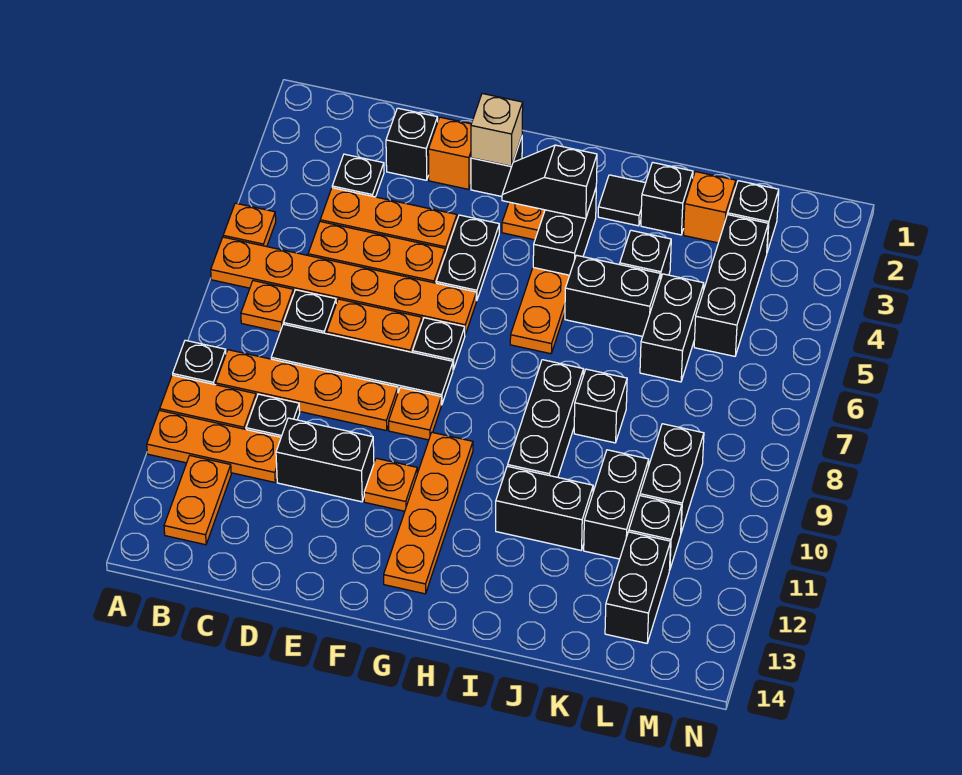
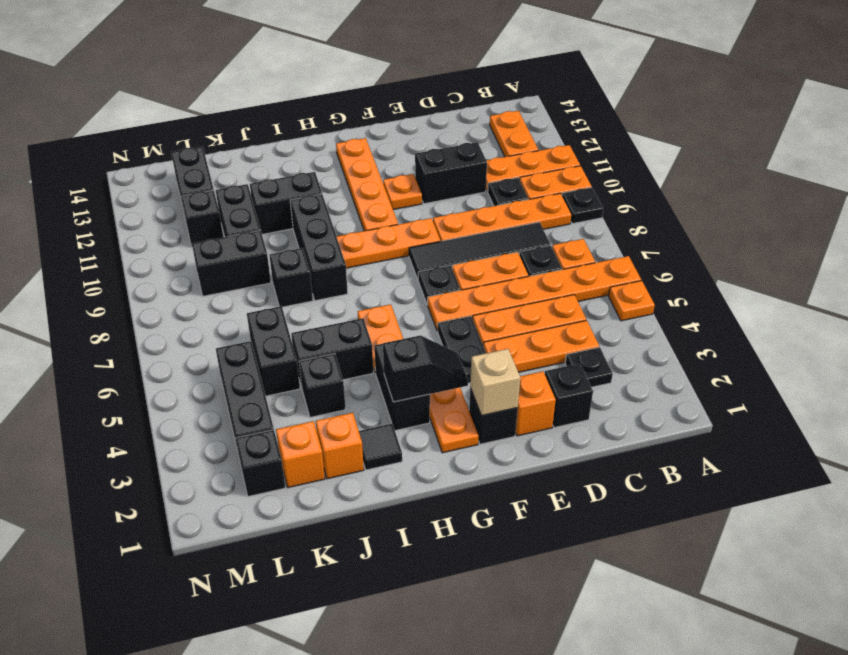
orange 1x1 plate [389,388,441,440] -> orange 1x3 plate [337,218,440,268]
black 1x1 brick [641,162,693,235] -> orange 1x1 brick [316,413,364,479]
black 1x2 brick [640,424,704,532] -> black 1x2 brick turned to [192,230,271,296]

